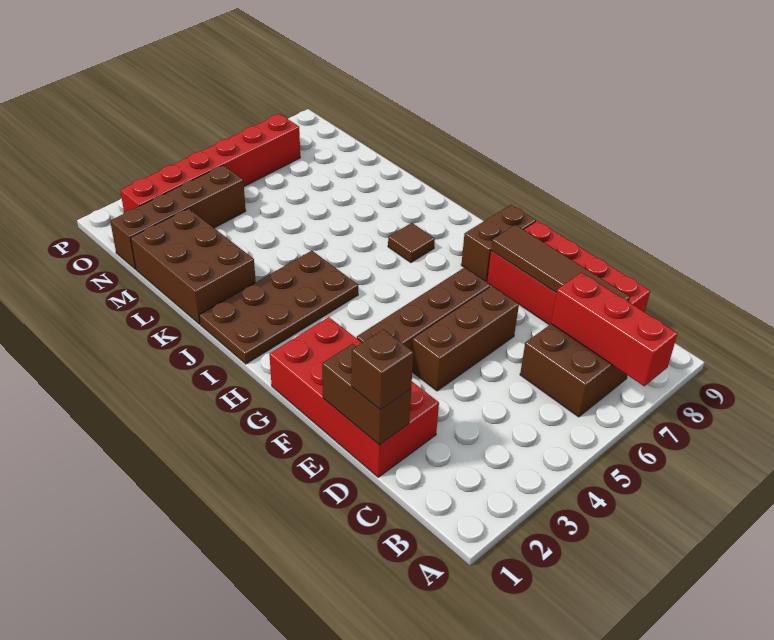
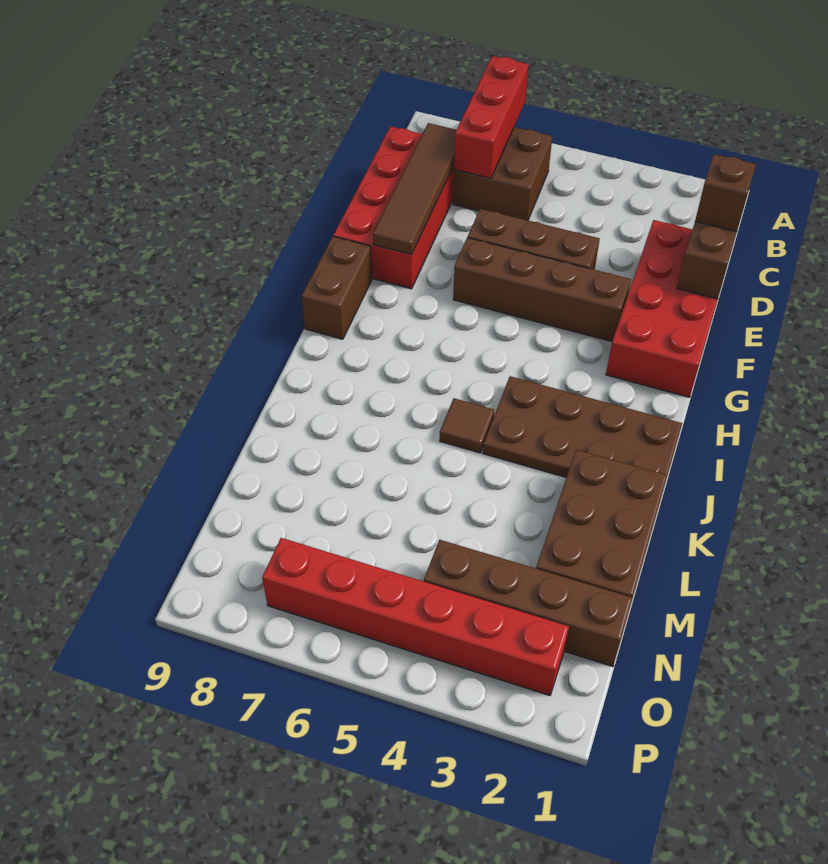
brown 1x2 brick [461,205,536,281] -> brown 1x2 brick turned to [302,236,372,339]
brown 1x1 tile [388,223,435,263] -> brown 1x1 tile moved to [440,398,494,453]

